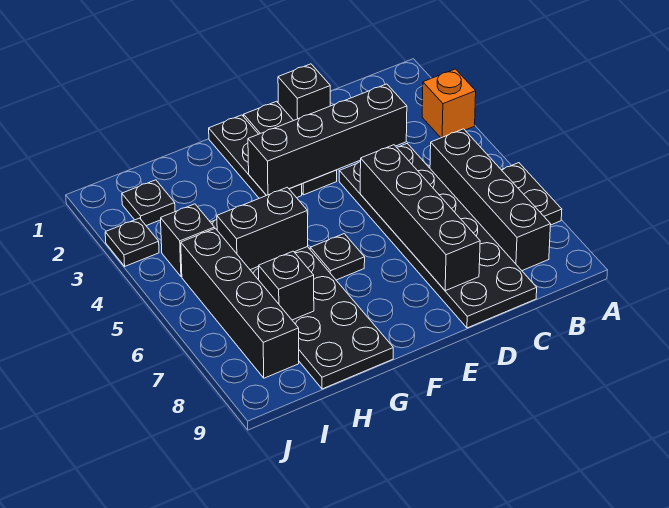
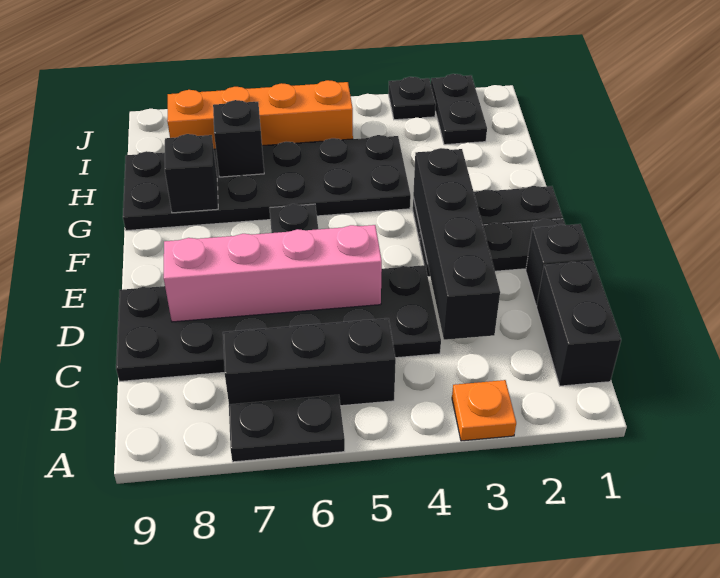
orange 1x1 brick [422,69,476,138] -> orange 1x1 plate [452,380,516,441]
black 1x4 brick [430,129,551,271] -> black 1x3 brick [223,318,396,406]
black 1x4 brick [360,145,480,291] -> pink 1x4 brick [164,225,382,322]
black 1x2 brick [217,187,308,270] -> black 1x2 brick moved to [537,261,621,386]
black 1x1 plate [122,180,175,226] -> black 1x2 plate [431,74,487,145]
black 1x1 brick [161,204,215,277] -> black 1x1 brick moved to [165,134,218,213]
black 1x4 brick [181,228,299,378] -> orange 1x4 brick [167,80,353,149]

